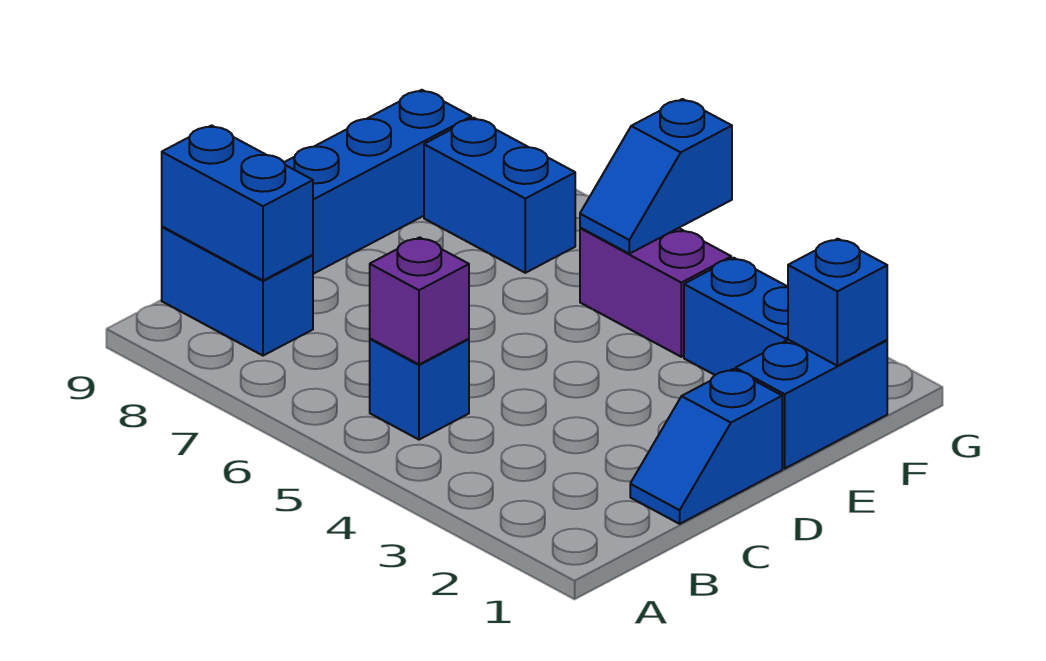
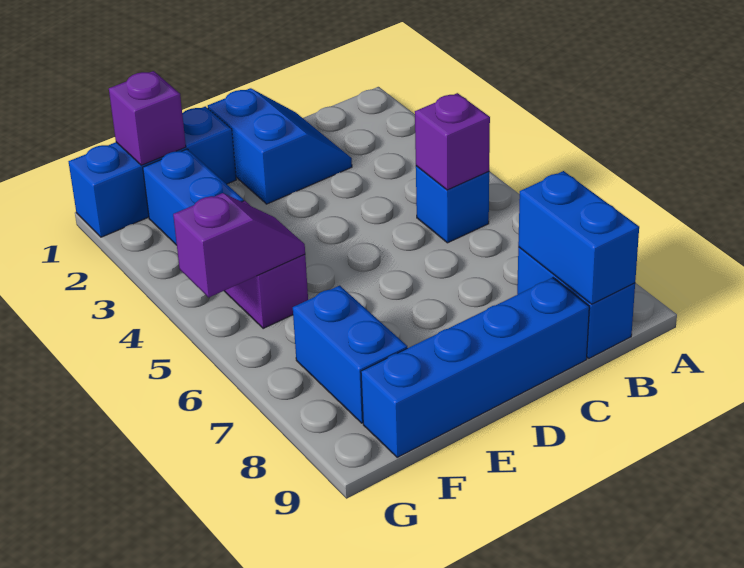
blue 1x2 slope [630,369,782,524] -> blue 2x2 slope [208,88,352,204]
blue 1x2 brick [735,340,887,468] -> blue 1x3 brick [69,106,236,237]
blue 1x1 brick [788,239,887,366] -> purple 1x1 brick [109,71,186,165]
blue 1x2 slope [580,99,732,254] -> purple 1x2 slope [173,193,305,297]

